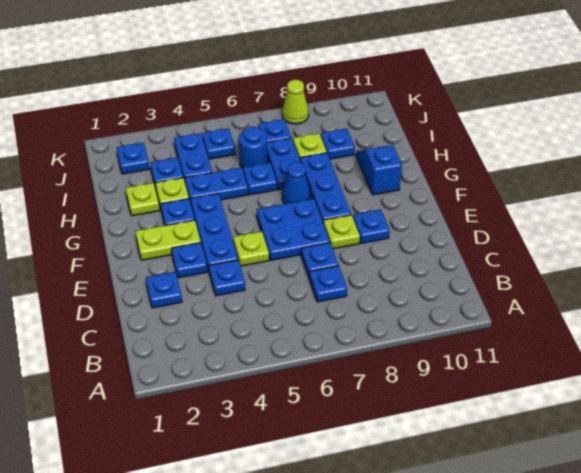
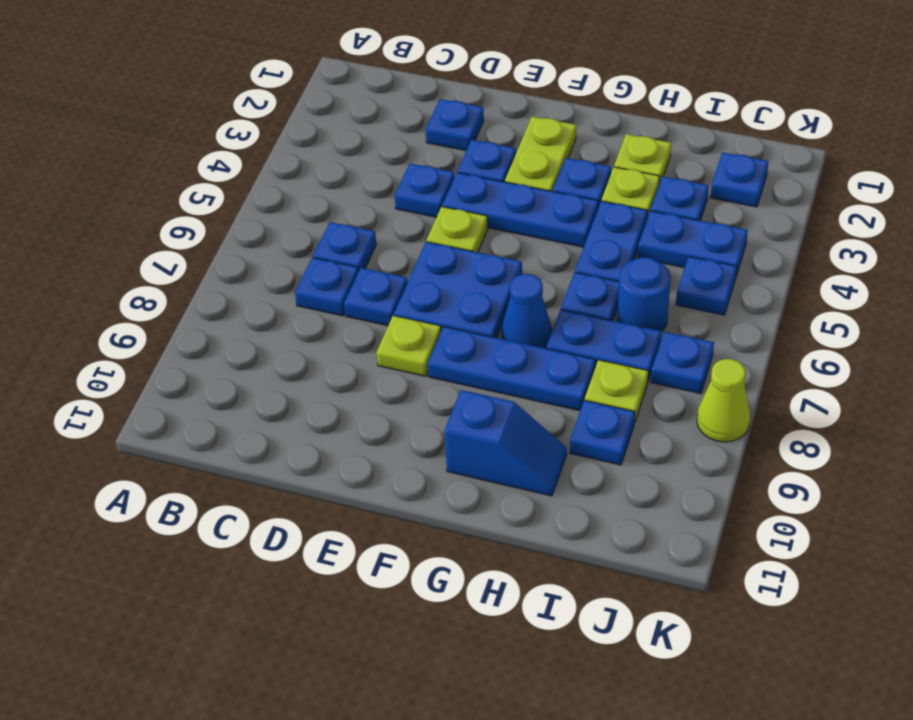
blue 1x1 plate [353,210,390,243] -> blue 1x1 plate moved to [313,222,376,270]

